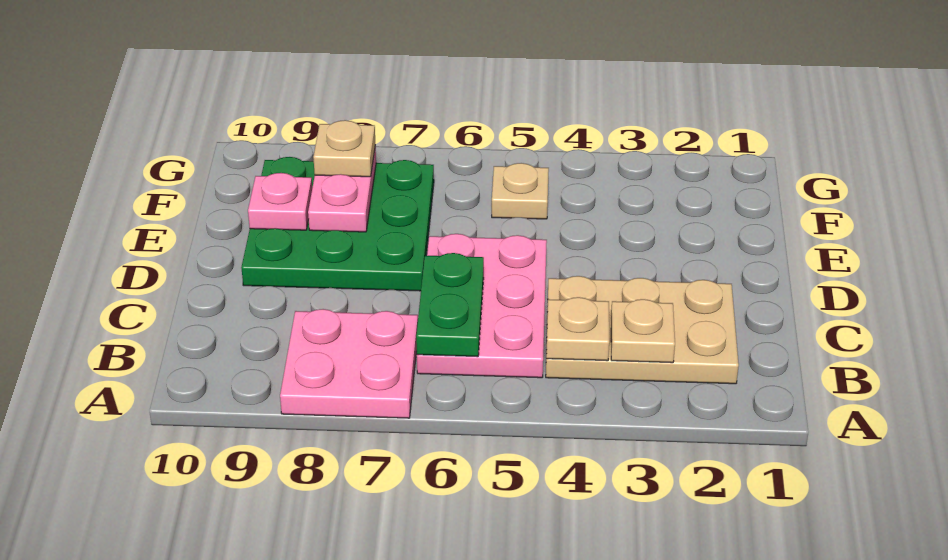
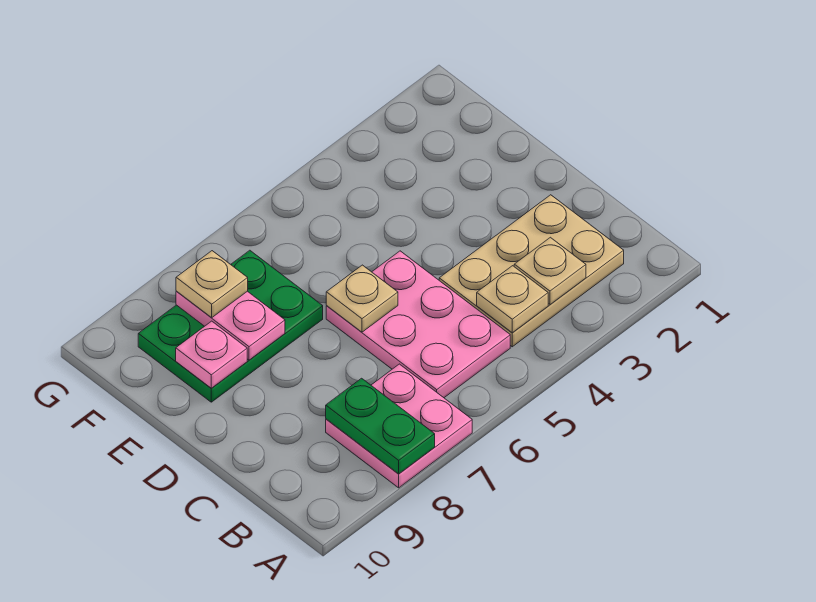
green 1x2 plate [416,253,484,357] -> green 1x2 plate moved to [326,378,435,474]
green 3x3 plate [241,157,434,291] -> green 2x3 plate [138,250,323,402]
tan 1x1 plate [492,163,549,219] -> tan 1x1 plate moved to [326,265,398,332]

